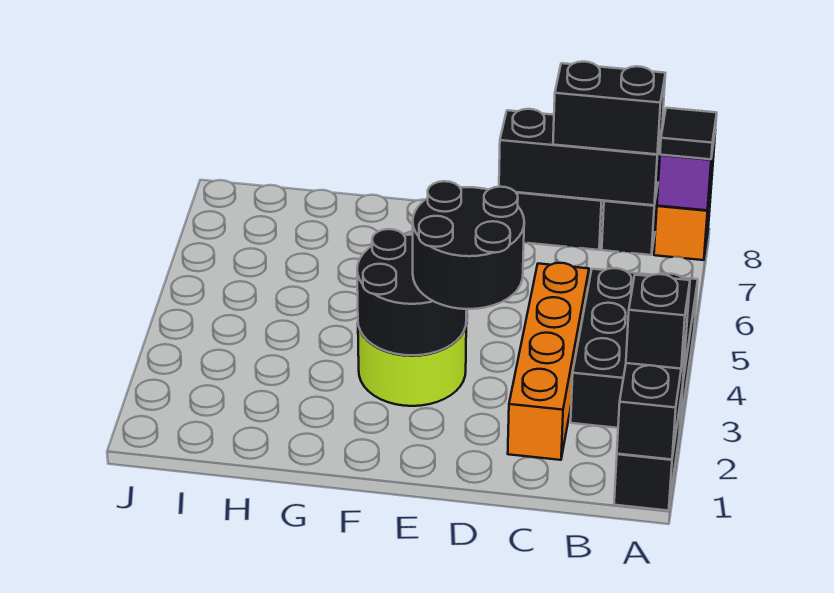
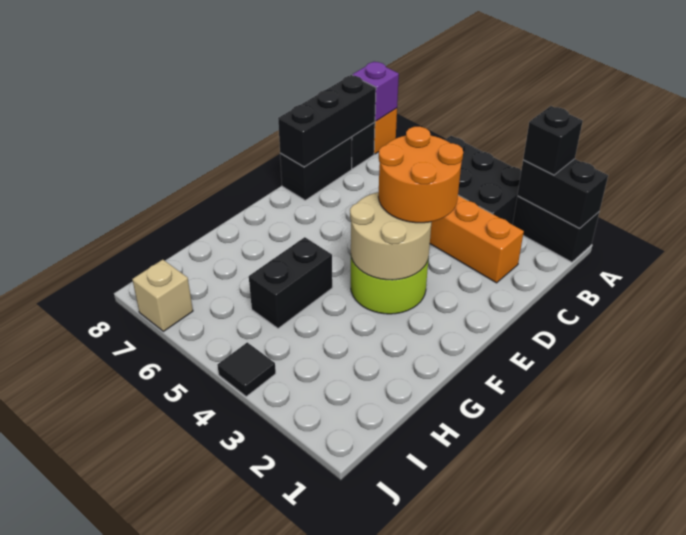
black 1x1 tile [660,108,717,159] -> black 1x1 tile moved to [217,342,276,396]
black 1x2 brick [553,62,665,154] -> black 1x2 brick moved to [249,237,332,328]
black 2x2 round brick [413,181,524,309] -> orange 2x2 round brick [378,127,463,223]
black 2x2 round brick [357,229,467,355] -> tan 2x2 round brick [350,192,431,280]
none -> tan 1x1 brick [132,260,193,331]

